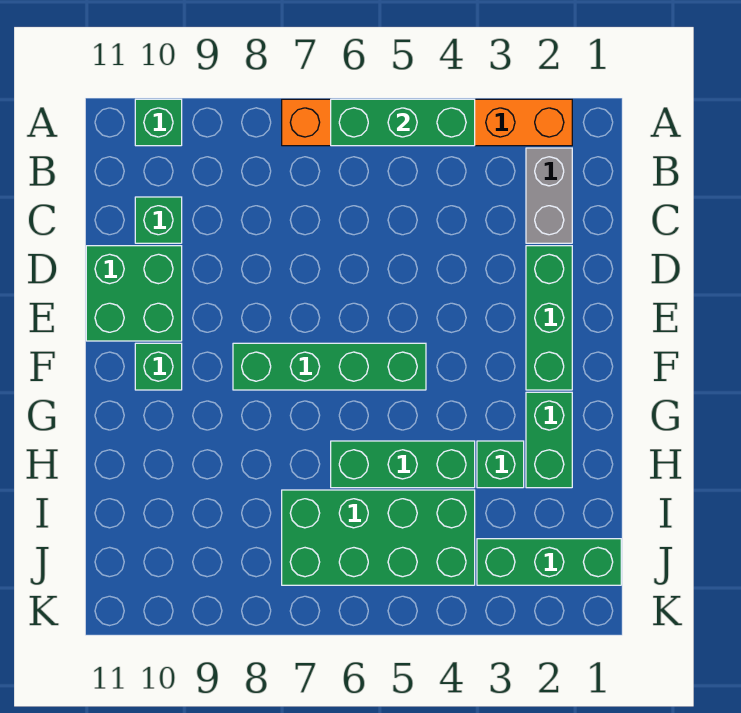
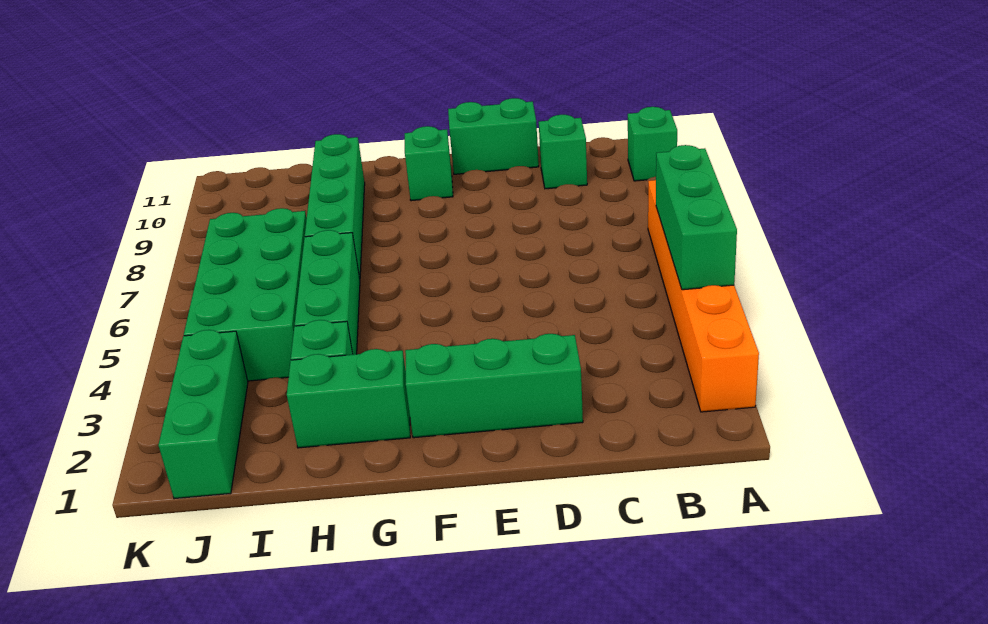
grey 1x2 brick [526,148,572,243] -> none
green 2x2 brick [86,246,182,341] -> green 1x2 brick [448,98,539,174]
green 1x4 brick [233,343,426,390] -> green 1x4 brick moved to [305,134,365,278]

